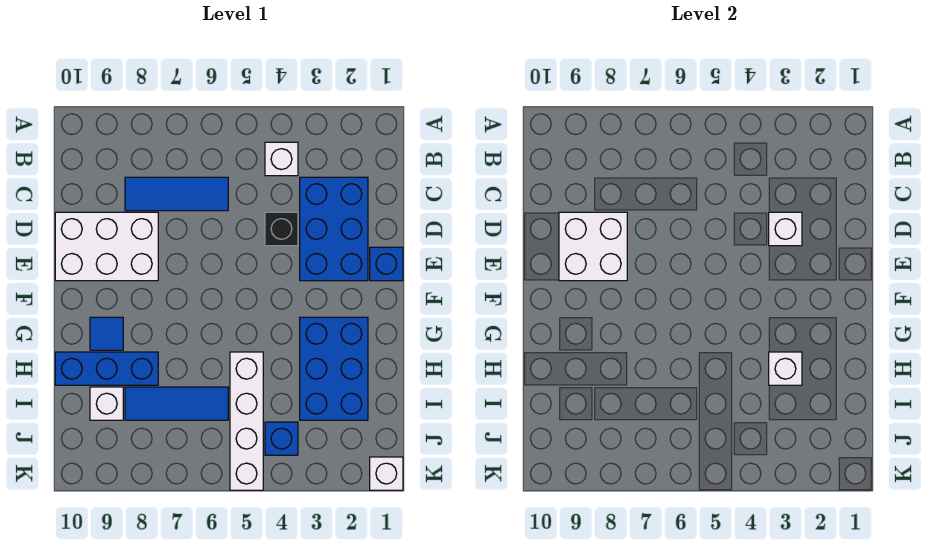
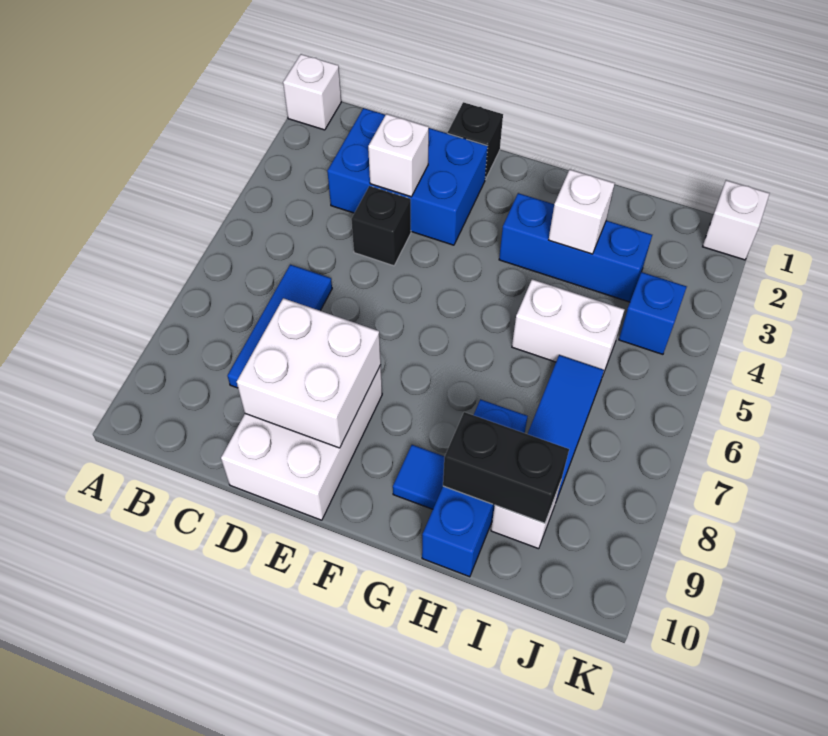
white 1x1 brick [265,142,298,176] -> white 1x1 brick moved to [283,54,341,130]
blue 1x1 brick [370,247,403,281] -> black 1x1 brick [448,102,503,180]
blue 2x3 brick [300,317,368,420] -> blue 1x3 brick [499,193,652,302]
white 1x4 brick [230,352,263,490] -> white 1x2 brick [512,279,625,374]
none -> black 1x2 brick [443,412,569,523]

